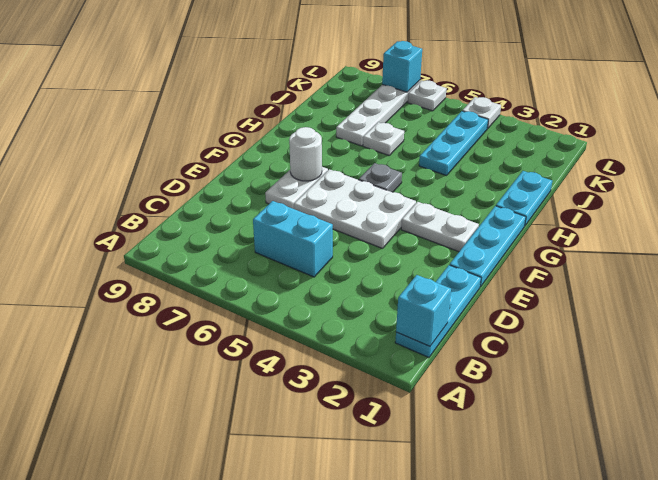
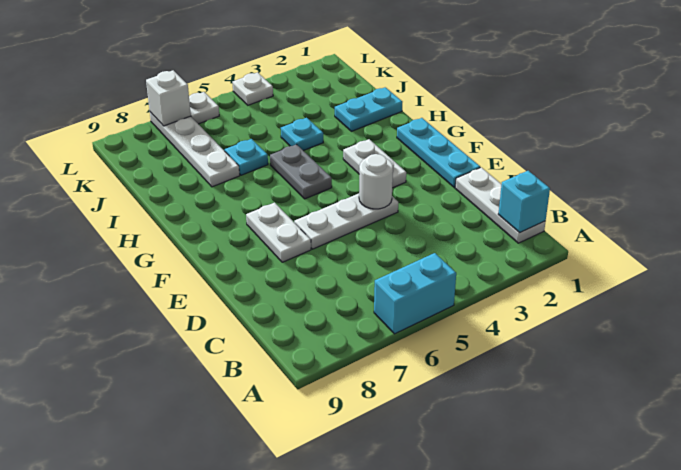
cyan 1x3 plate [395,265,481,357] -> white 1x3 plate [455,167,546,243]
cyan 1x2 brick [253,201,333,277] -> cyan 1x2 brick moved to [374,253,456,334]
white 2x3 plate [294,169,416,248] -> white 1x3 plate [294,194,398,249]
white 1x2 plate [401,202,479,252] -> white 1x2 plate turned to [343,139,406,188]
white 1x1 round brick [289,127,322,181] -> white 1x1 round brick moved to [359,154,393,209]
grey 1x1 plate [359,163,402,192] -> grey 1x2 plate [270,144,332,199]
cyan 1x2 plate [496,171,552,225] -> cyan 1x2 plate turned to [335,87,402,131]
cyan 1x3 plate [419,111,488,176] -> cyan 1x1 plate [281,118,323,151]
white 1x1 plate [363,122,404,155] -> cyan 1x1 plate [225,139,268,175]
cyan 1x1 brick [382,41,422,92] -> white 1x1 brick [146,70,191,126]

